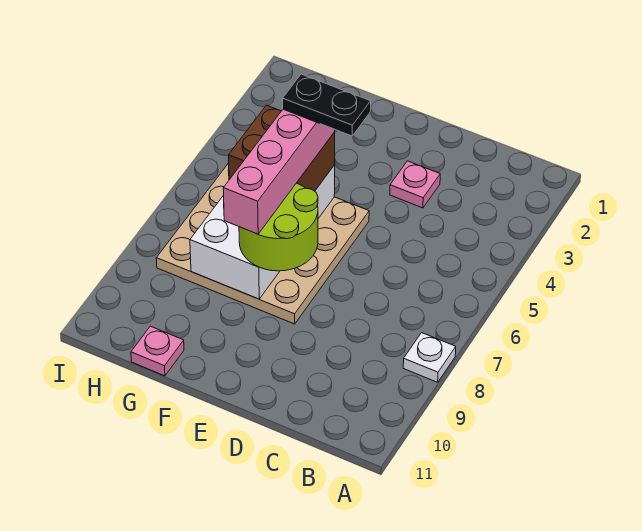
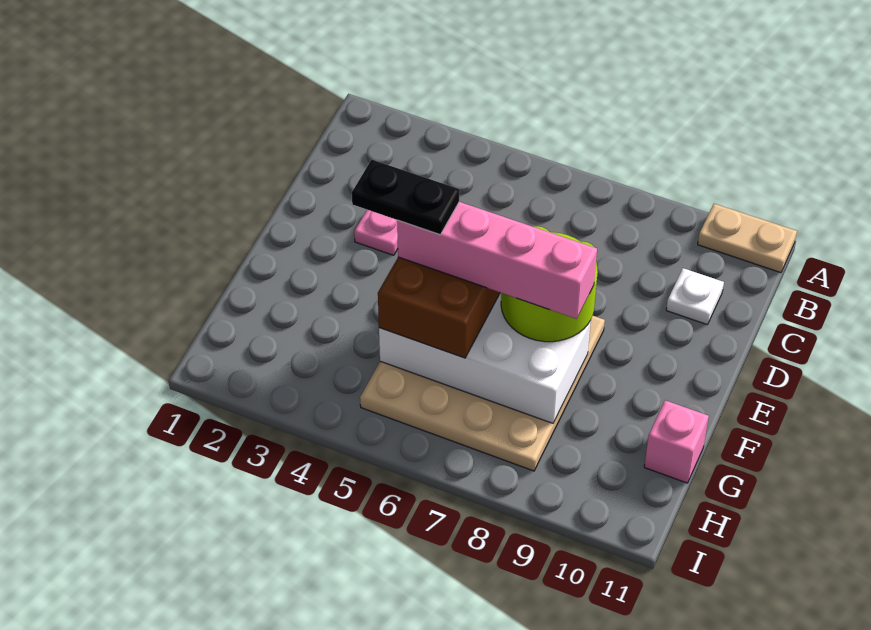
white 1x1 plate [403,333,456,382] -> white 1x1 plate moved to [666,268,724,325]
none -> tan 1x2 plate [698,204,797,273]
black 1x2 plate [283,74,371,136] -> black 1x2 plate turned to [352,159,460,235]
pink 1x1 plate [131,326,184,376] -> pink 1x1 brick [644,400,709,483]

